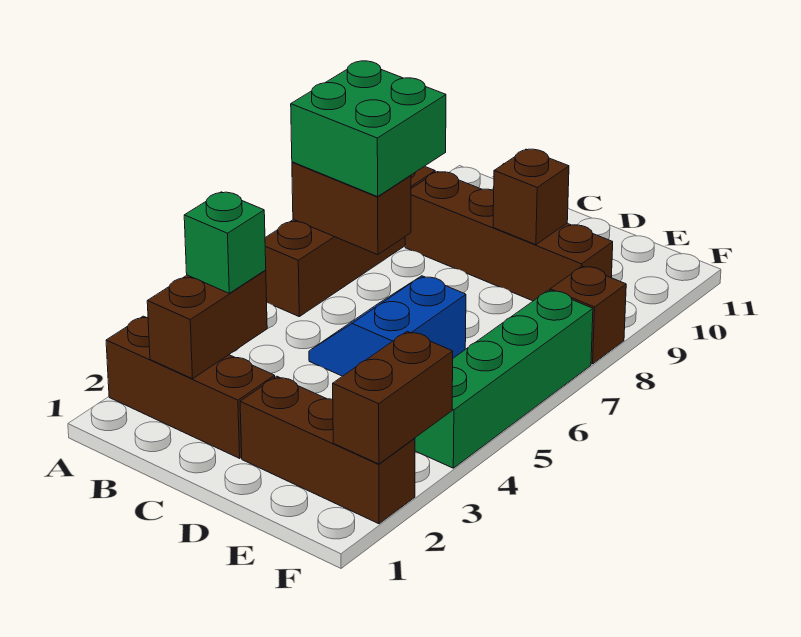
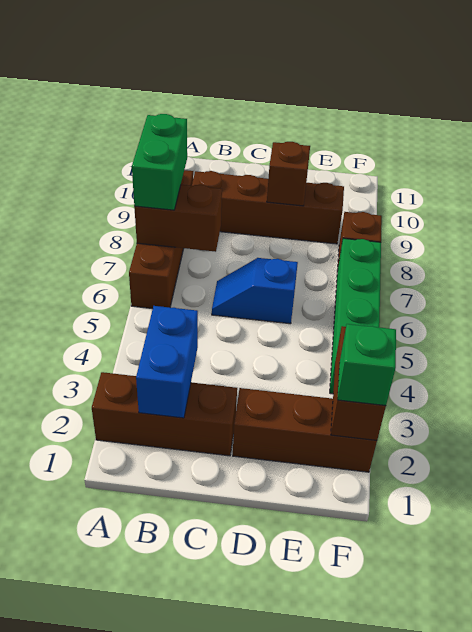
green 2x2 brick [291,61,446,197] -> green 1x2 brick [132,114,187,210]
brown 1x2 brick [147,270,267,379] -> blue 1x2 brick [136,306,198,418]
green 1x1 brick [184,192,266,293] -> green 1x1 brick moved to [337,324,396,406]
blue 2x2 slope [309,276,466,376] -> blue 1x2 slope [212,258,298,324]

